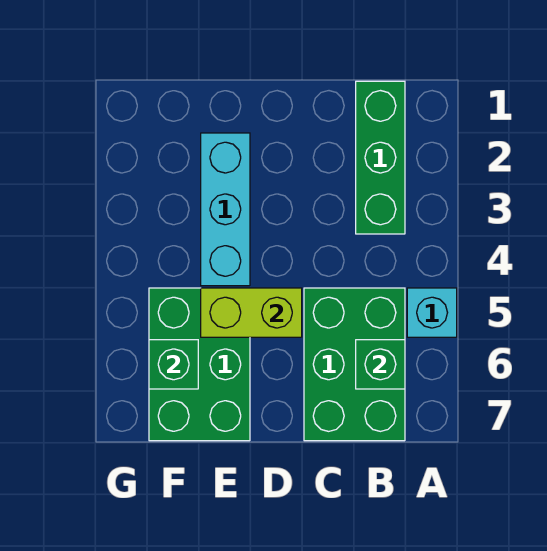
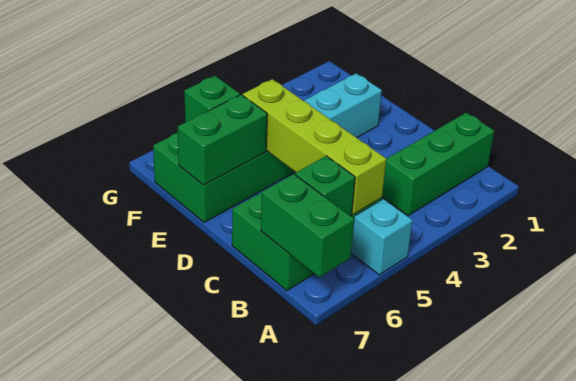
none -> green 1x2 brick [261,174,354,277]
lime 1x2 brick [201,288,302,337] -> lime 1x4 brick [243,79,386,214]
none -> green 1x2 brick [178,95,267,185]

